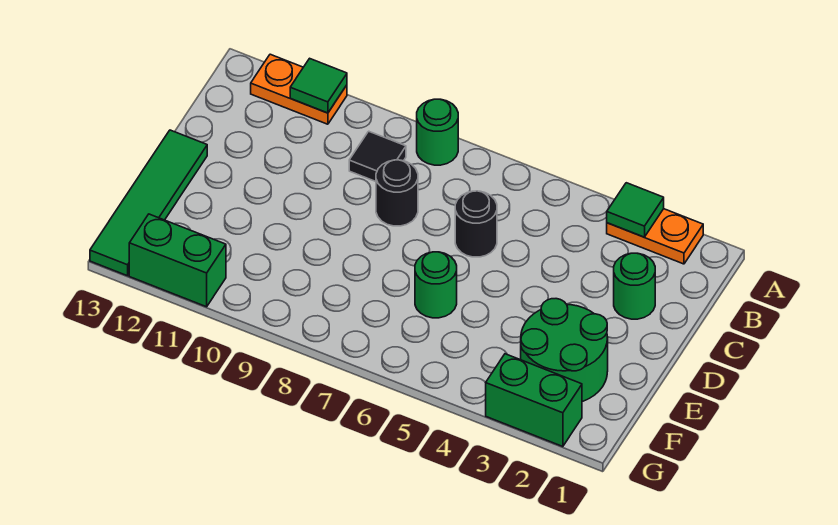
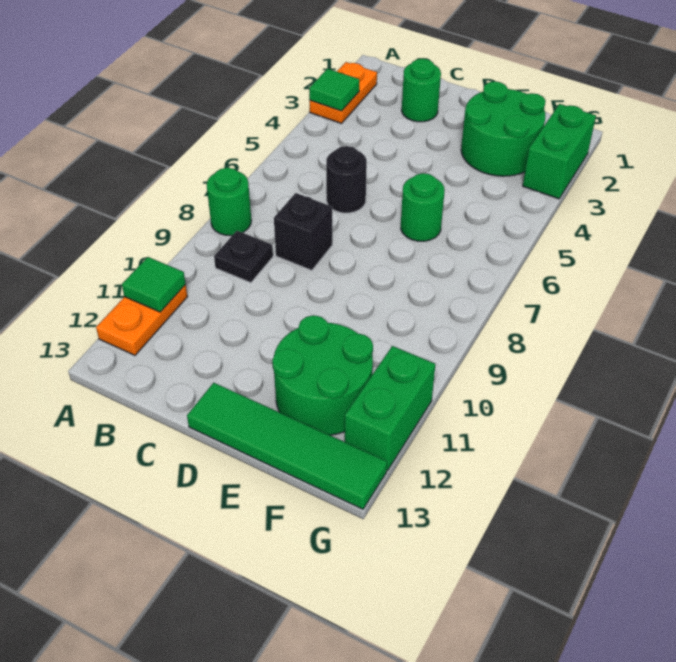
black 1x1 tile [349,131,406,181] -> black 1x1 plate [214,231,273,283]
black 1x1 round brick [376,160,418,226] -> black 1x1 brick [274,193,332,270]
none -> green 2x2 round brick [272,315,373,435]

